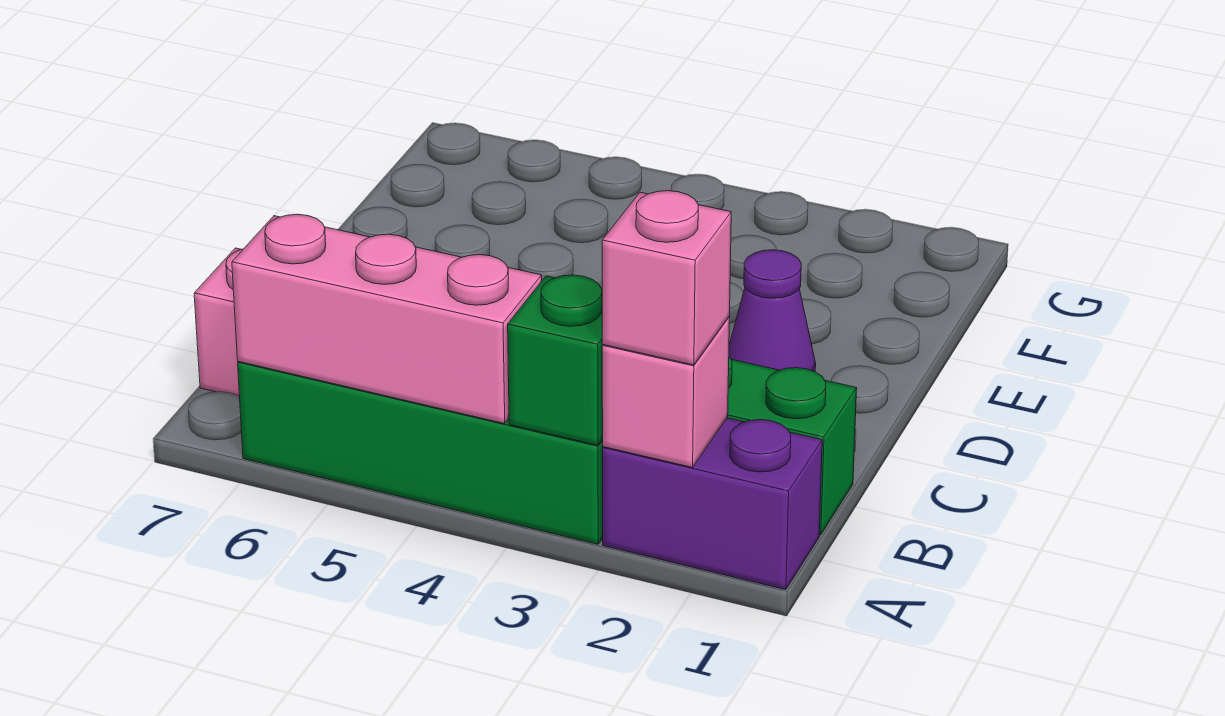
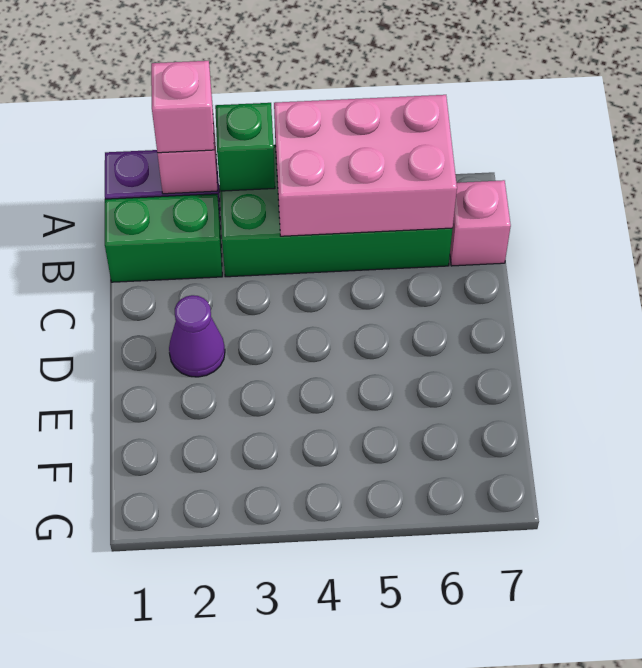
pink 1x3 brick [232,214,542,424] -> pink 2x3 brick [274,95,457,236]

